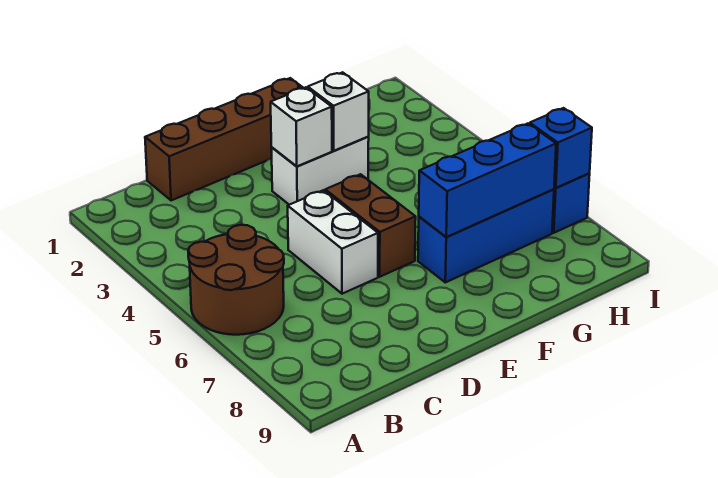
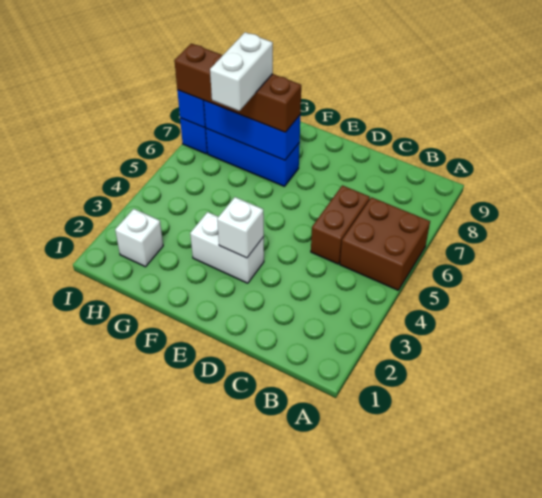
brown 2x2 round brick [188,225,284,335] -> brown 2x2 brick [340,197,430,290]
brown 1x4 brick [145,78,303,201] -> brown 1x4 brick moved to [174,43,301,132]
white 1x2 brick [288,190,378,294] -> white 1x2 brick moved to [210,32,273,111]
brown 1x2 brick [325,174,416,277] -> brown 1x2 brick moved to [311,185,370,264]
white 1x1 brick [308,72,369,151] -> white 1x1 brick moved to [115,209,163,267]

